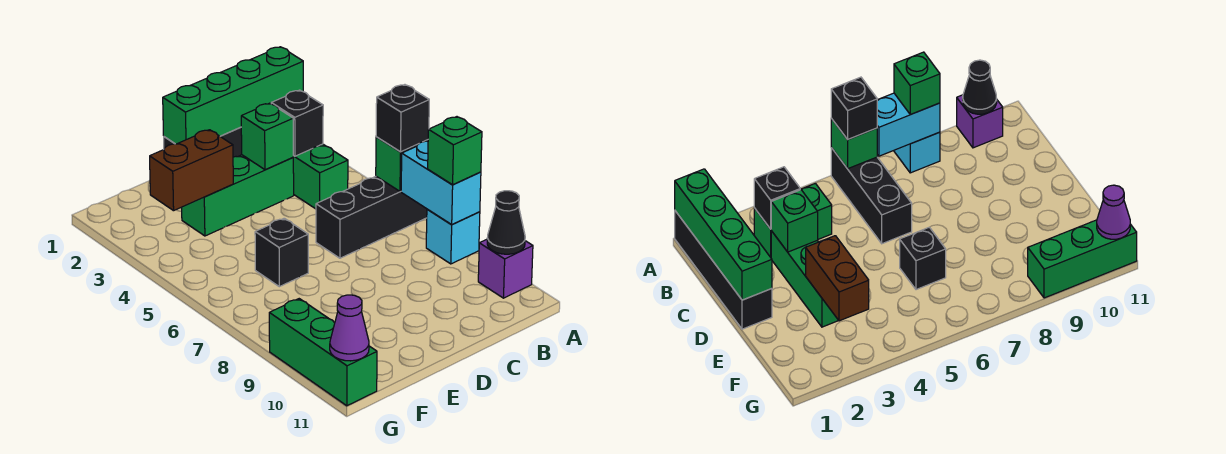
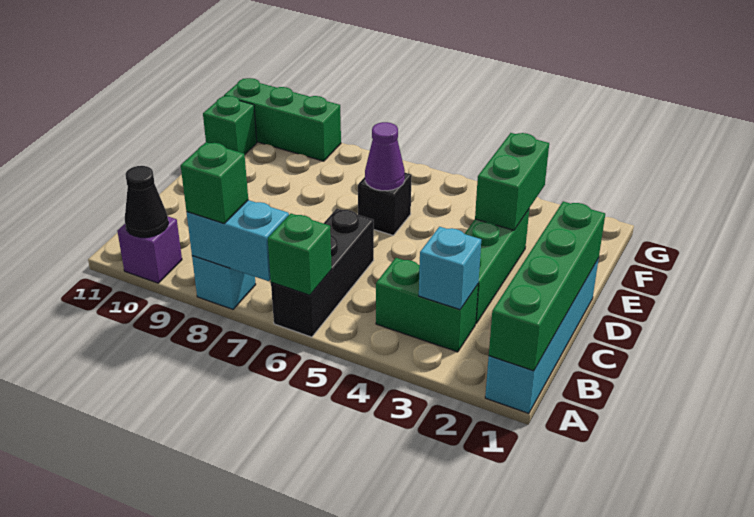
black 1x4 brick [675,211,772,329] -> cyan 1x4 brick [485,258,599,413]
black 1x1 brick [376,85,429,152] -> none
black 1x1 brick [271,90,323,156] -> cyan 1x1 brick [419,227,481,310]
green 1x1 brick [241,103,293,170] -> green 1x1 brick moved to [203,96,257,154]
brown 1x2 brick [150,130,233,211] -> green 1x2 brick [475,133,549,230]
purple 1x1 cone [330,295,369,361] -> purple 1x1 cone moved to [365,122,405,191]

